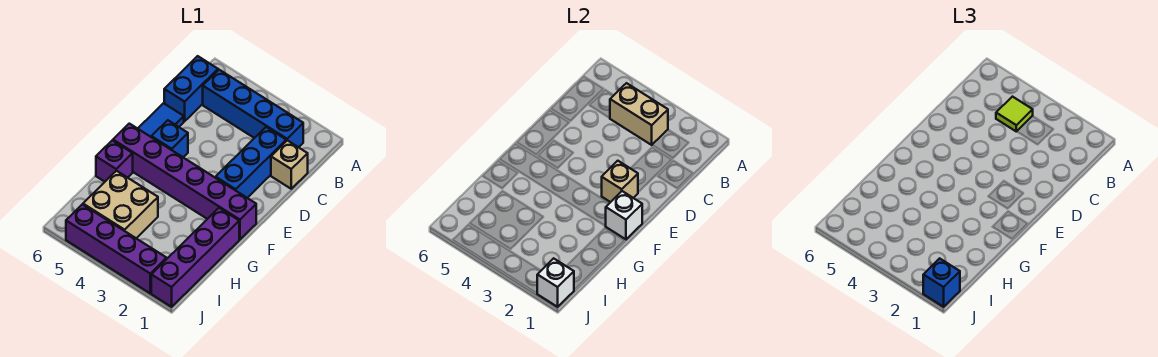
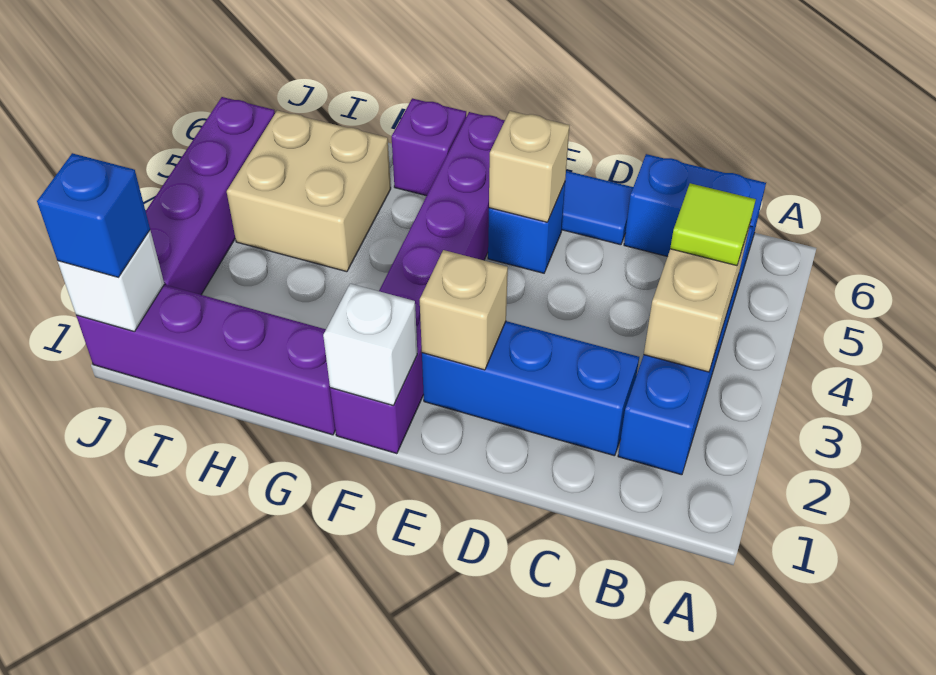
tan 1x1 brick [271,140,308,189] -> tan 1x1 brick moved to [489,111,570,222]

